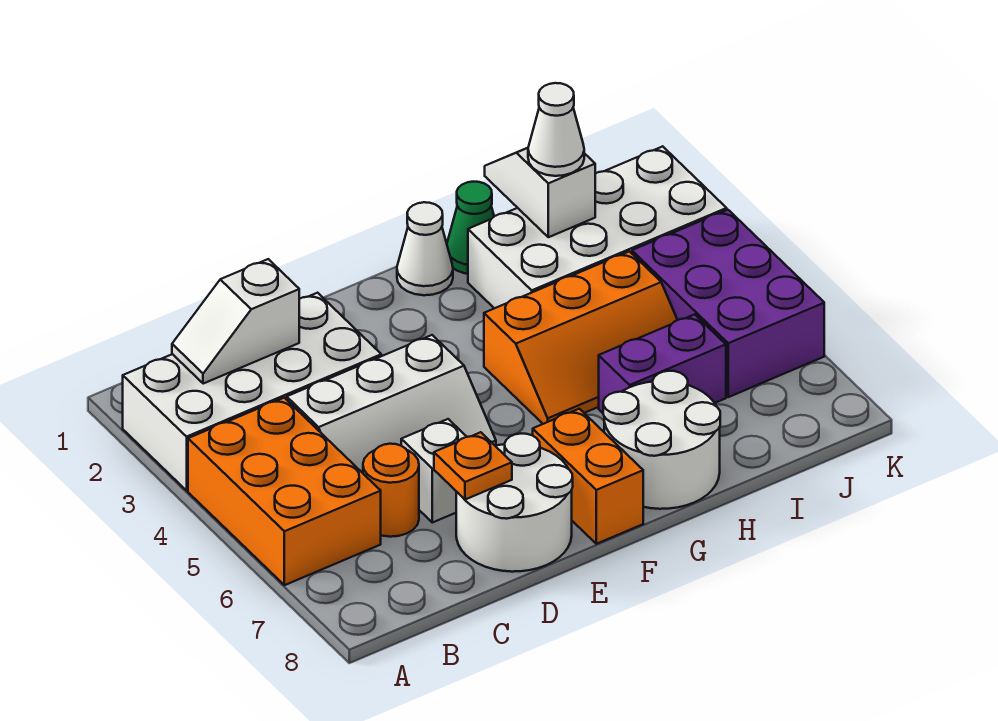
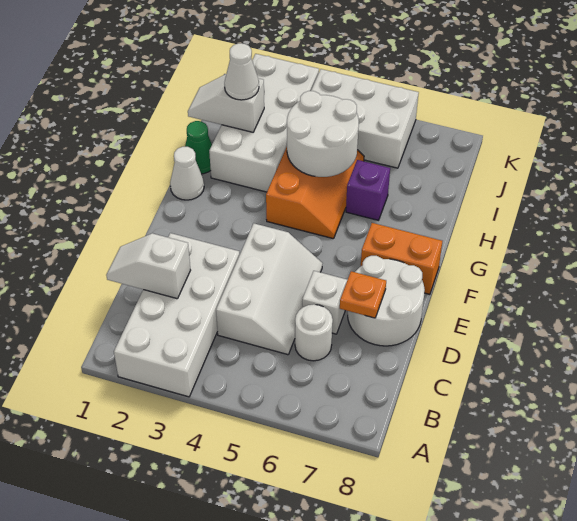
orange 2x3 brick [188,398,381,585] -> none
white 1x2 slope [172,259,299,384] -> white 1x2 slope turned to [106,233,191,299]
orange 1x1 round brick [363,444,419,537] -> white 1x1 round brick [295,304,333,361]
white 2x2 round brick [603,371,720,509] -> white 2x2 round brick moved to [287,91,359,177]
purple 1x2 brick [599,314,726,413] -> purple 1x1 brick [346,160,390,220]
purple 2x3 brick [632,210,824,397] -> white 2x3 brick [311,69,419,168]

